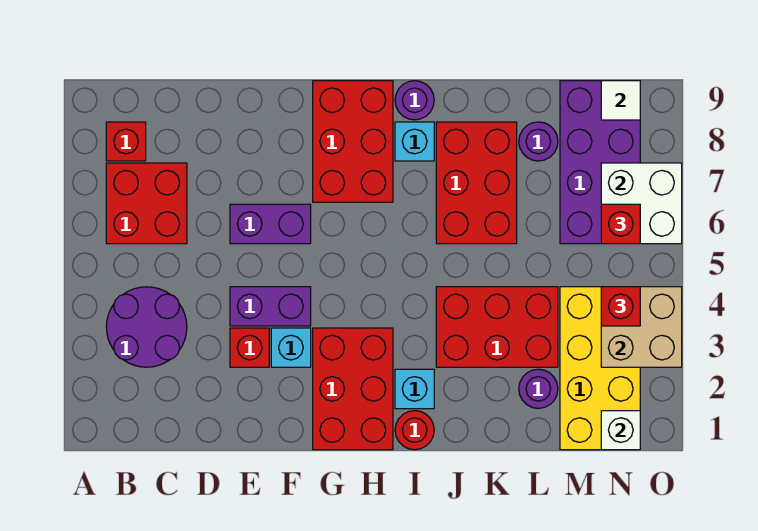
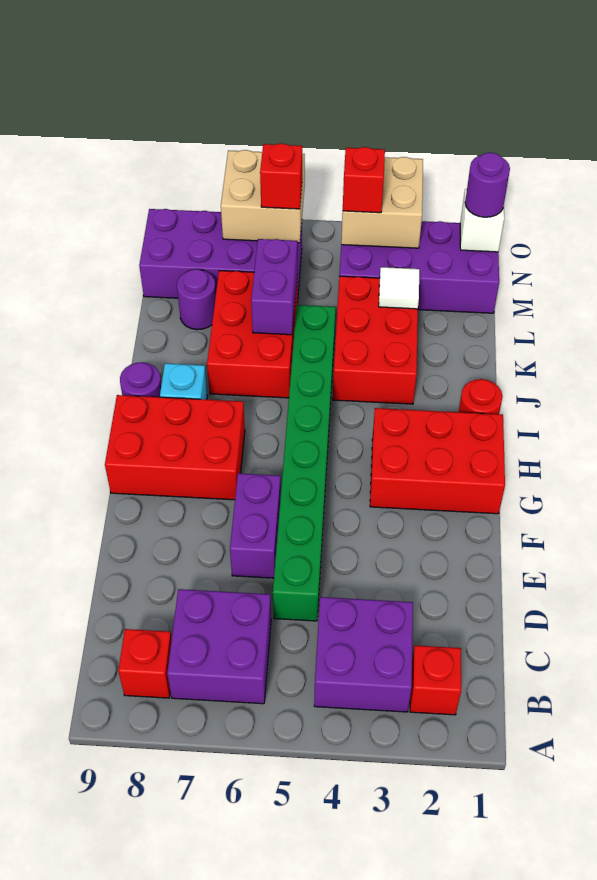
purple 2x2 round brick [106,287,187,367] -> purple 2x2 brick [314,597,413,712]
red 2x2 brick [106,163,187,244] -> purple 2x2 brick [167,589,271,704]
none -> green 1x8 brick [273,305,336,621]
red 1x1 brick [230,328,269,367] -> red 1x1 brick moved to [410,645,461,715]
purple 1x2 brick [230,287,311,326] -> purple 1x2 brick moved to [251,239,297,335]
cyan 1x1 brick [271,328,311,367] -> none
cyan 1x1 brick [395,369,434,409] -> none
red 2x3 brick [436,122,517,244] -> red 2x3 brick turned to [207,271,297,398]
purple 1x1 round brick [519,369,558,409] -> purple 1x1 round brick moved to [465,153,510,217]
yellow 2x4 brick [560,287,640,450] -> purple 2x4 brick [339,221,499,313]
white 2x2 brick [601,163,682,244] -> tan 2x2 brick [221,150,305,243]
white 1x1 tile [601,81,640,120] -> white 1x1 tile moved to [379,267,419,309]

